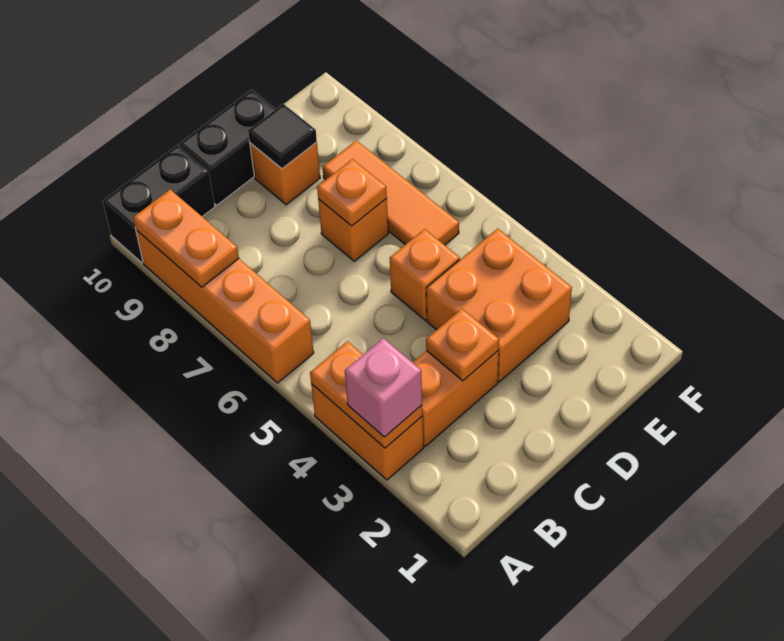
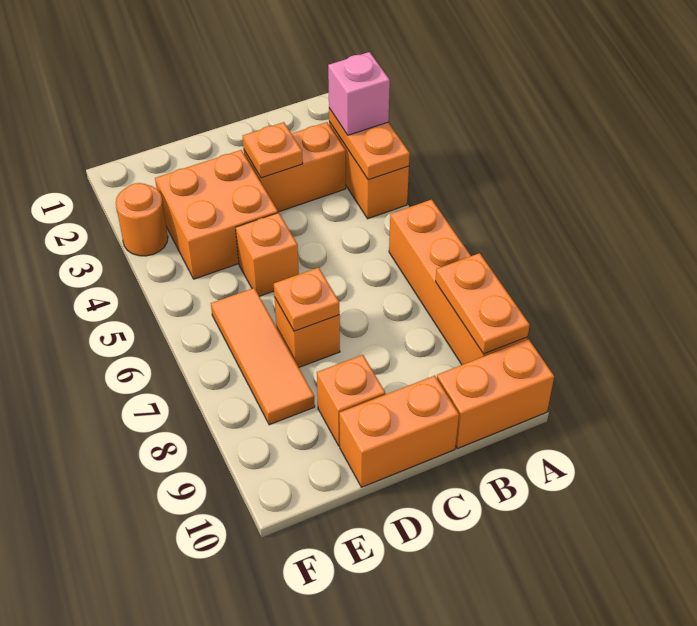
black 1x2 brick [103,145,215,263] -> orange 1x2 brick [437,339,554,448]
black 1x2 brick [179,90,275,205] -> orange 1x2 brick [339,376,459,487]
black 1x1 tile [248,104,317,169] -> none
none -> orange 1x1 round brick [116,183,168,256]

